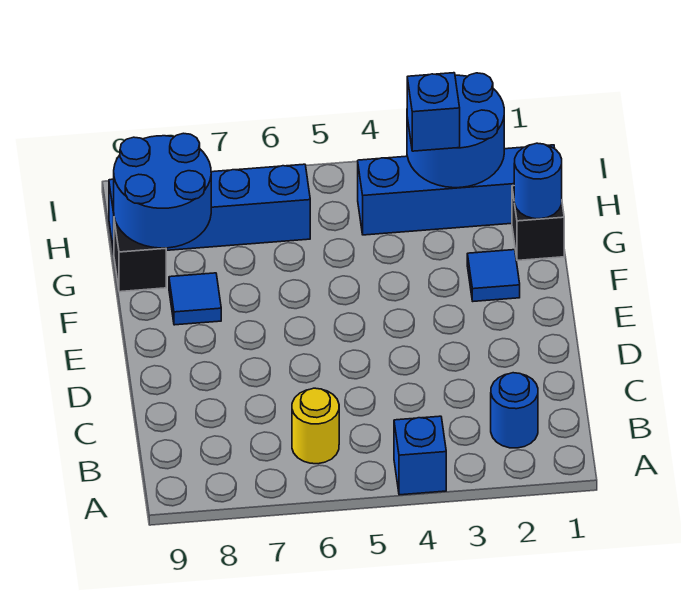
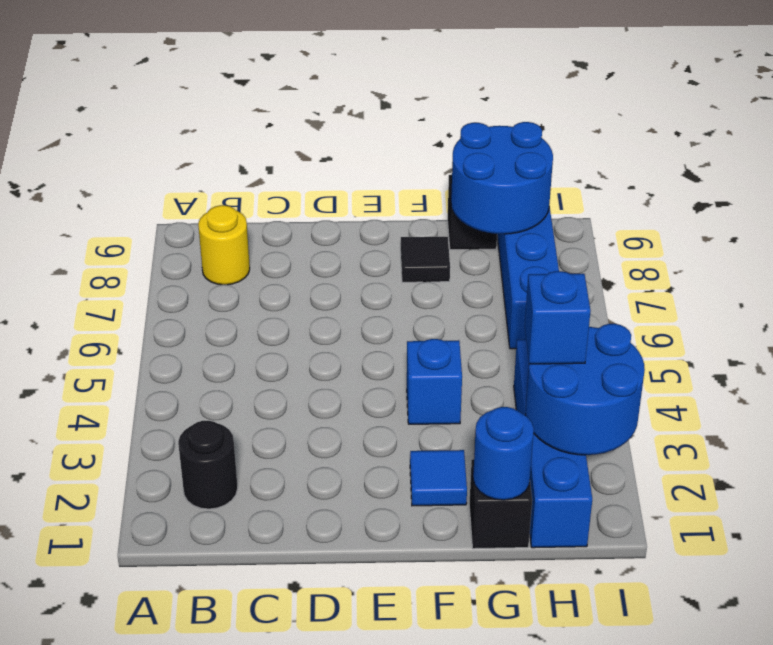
blue 1x1 brick [394,416,446,495] -> blue 1x1 brick moved to [407,339,462,424]
blue 1x1 round brick [491,373,538,448] -> black 1x1 round brick [178,421,238,509]
yellow 1x1 round brick [292,388,339,464] -> yellow 1x1 round brick moved to [198,205,250,285]
blue 1x1 tile [169,273,221,325] -> black 1x1 tile [401,237,450,282]

